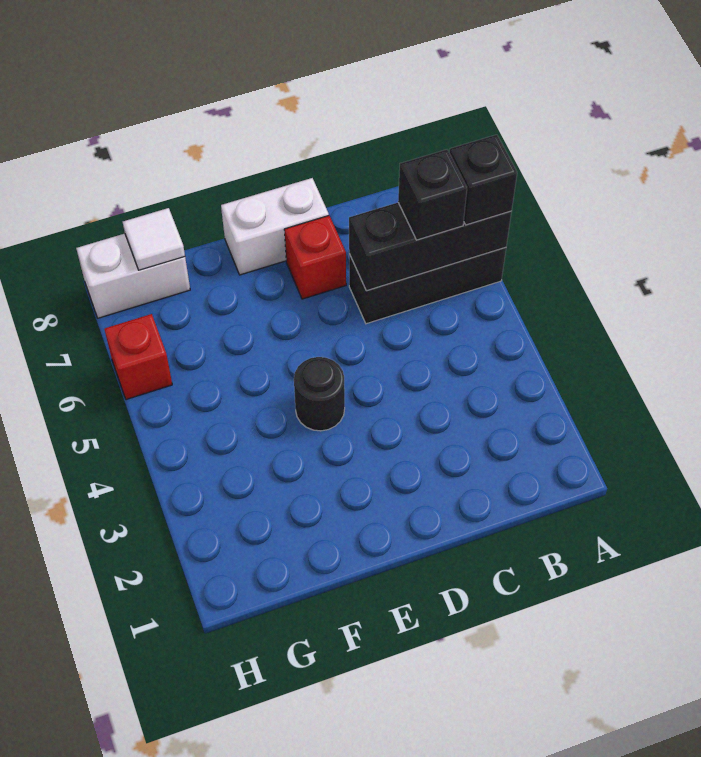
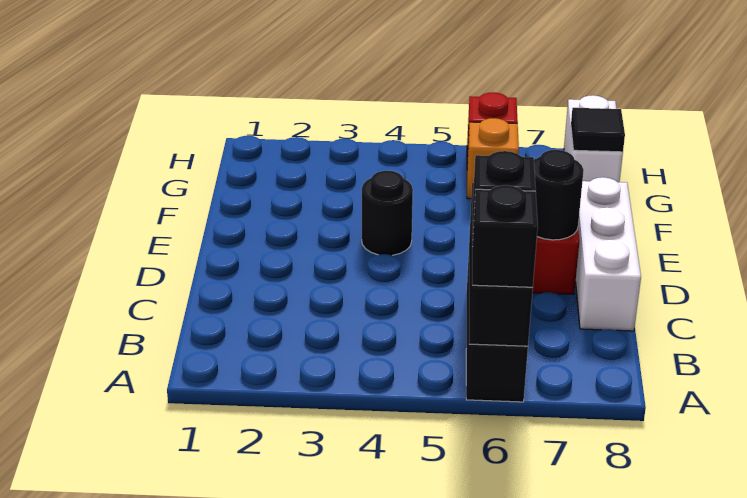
none -> black 1x1 round brick [534,150,584,240]
white 1x2 brick [221,178,329,275] -> white 1x3 brick [576,177,641,331]
none -> orange 1x1 brick [467,118,519,199]
white 1x1 tile [123,208,185,270] -> black 1x1 tile [571,108,625,152]

